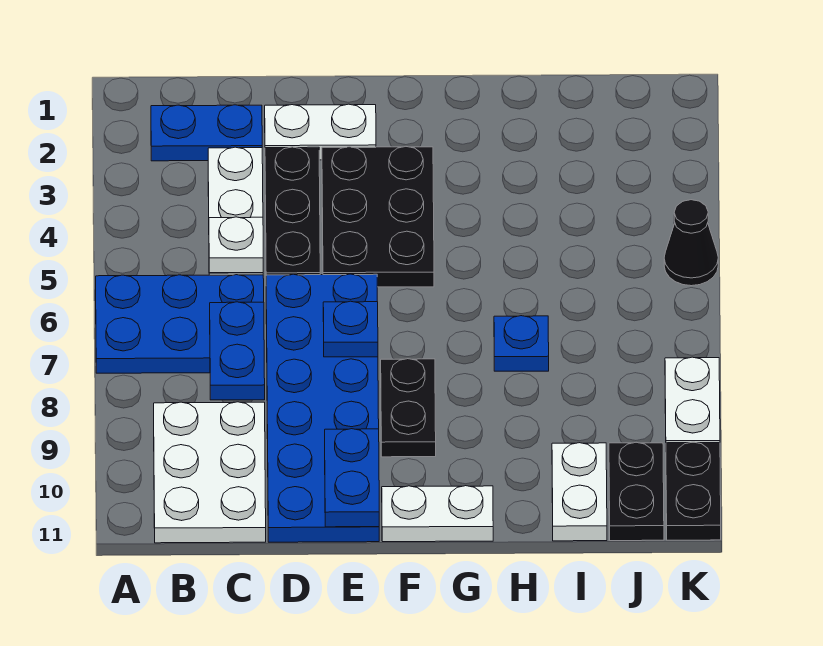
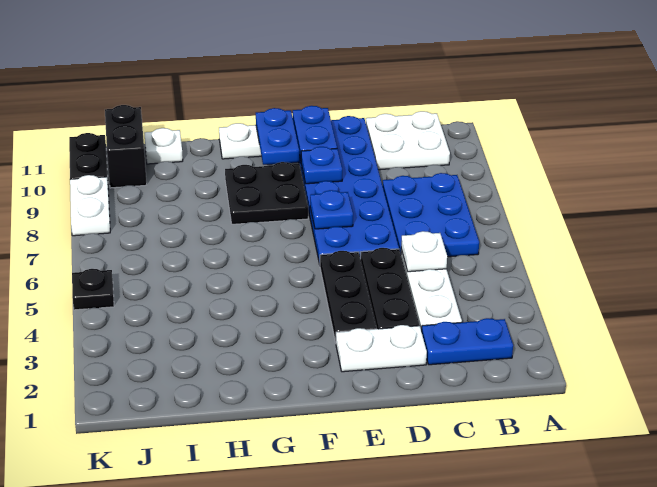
blue 2x3 plate [96,275,264,373] -> blue 2x3 plate turned to [383,173,479,257]
white 2x3 plate [154,402,266,543] -> white 2x2 plate [366,111,450,170]
blue 1x2 plate [210,302,265,400] -> blue 1x2 plate moved to [256,108,299,165]
black 2x3 plate [322,147,434,287] -> black 1x3 plate [320,251,377,342]
black 1x2 plate [381,359,436,457] -> black 2x2 plate [225,162,308,224]
blue 1x1 plate [494,316,549,371] -> blue 1x1 plate moved to [301,147,342,184]
white 1x2 plate [552,443,607,541] -> white 1x1 plate [144,128,183,164]
black 1x2 plate [609,442,664,541] -> black 1x2 brick [105,105,147,188]
black 1x1 cone [664,200,718,286] -> black 1x1 plate [72,269,114,310]

